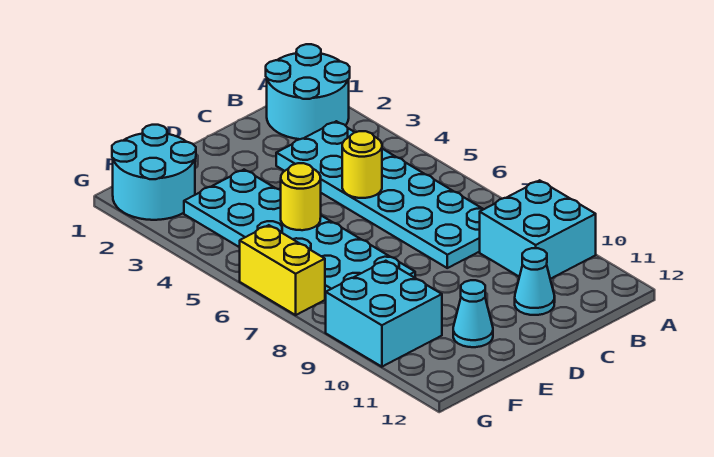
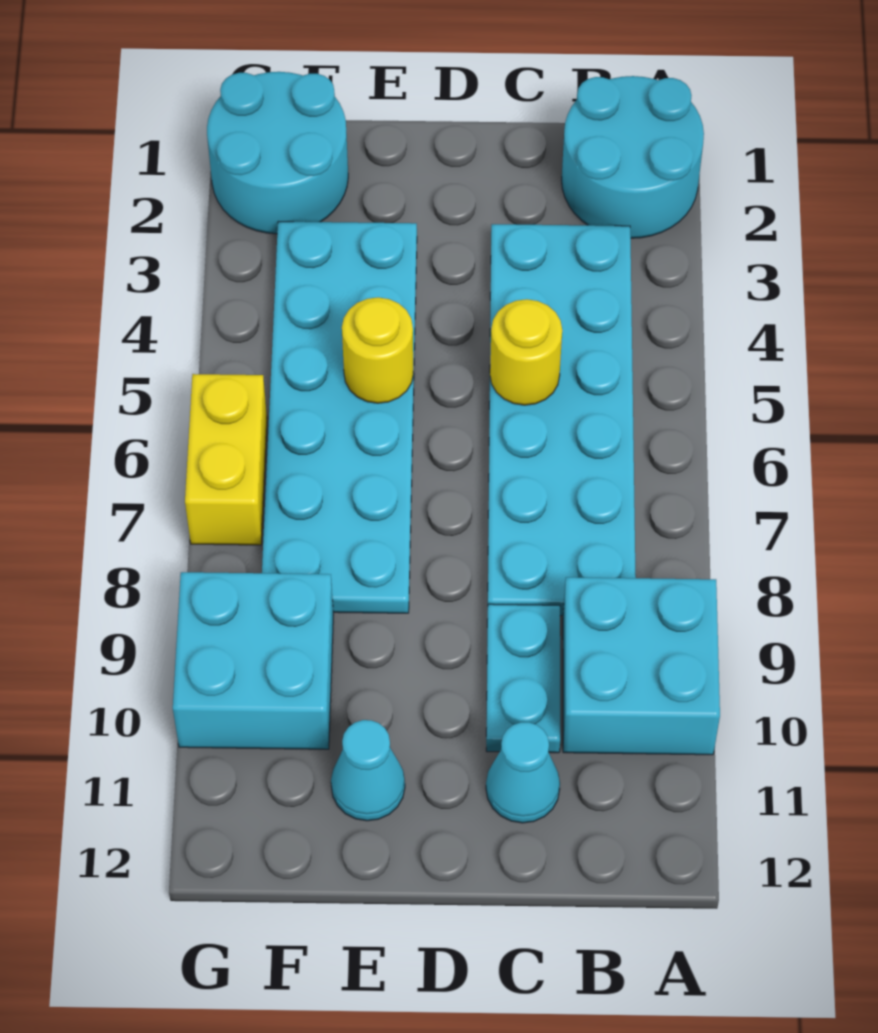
none -> cyan 1x2 plate [486,604,560,753]

